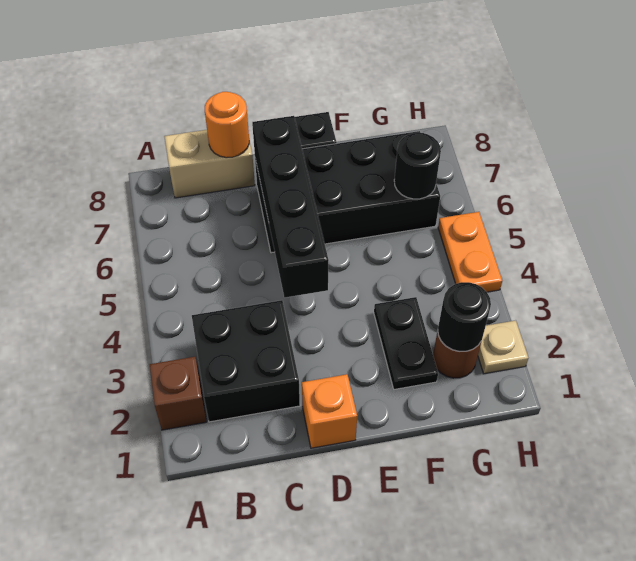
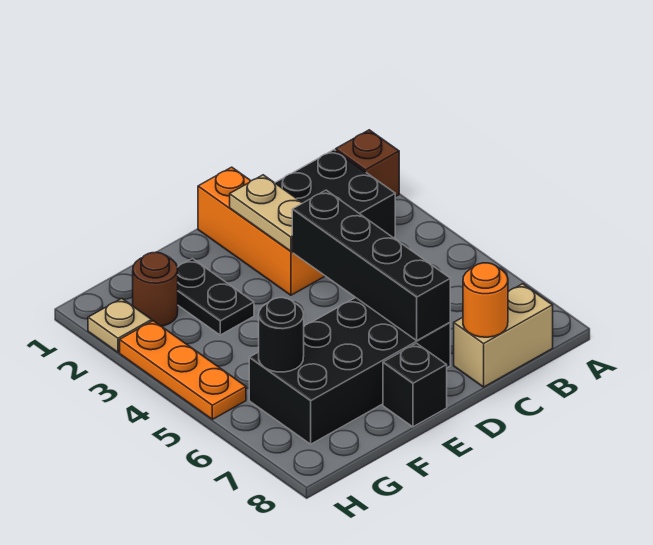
orange 1x1 brick [302,374,357,448] -> orange 1x3 brick [198,167,325,295]
none -> tan 1x2 plate [230,175,302,251]
black 1x1 round brick [438,282,491,351] -> none
orange 1x2 plate [438,212,502,292] -> orange 1x3 plate [120,321,246,419]

